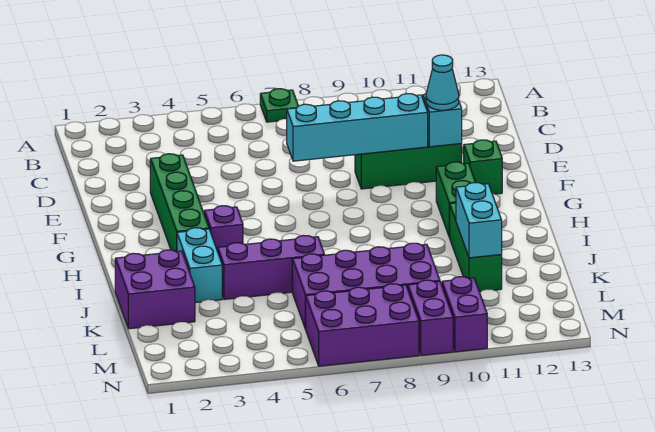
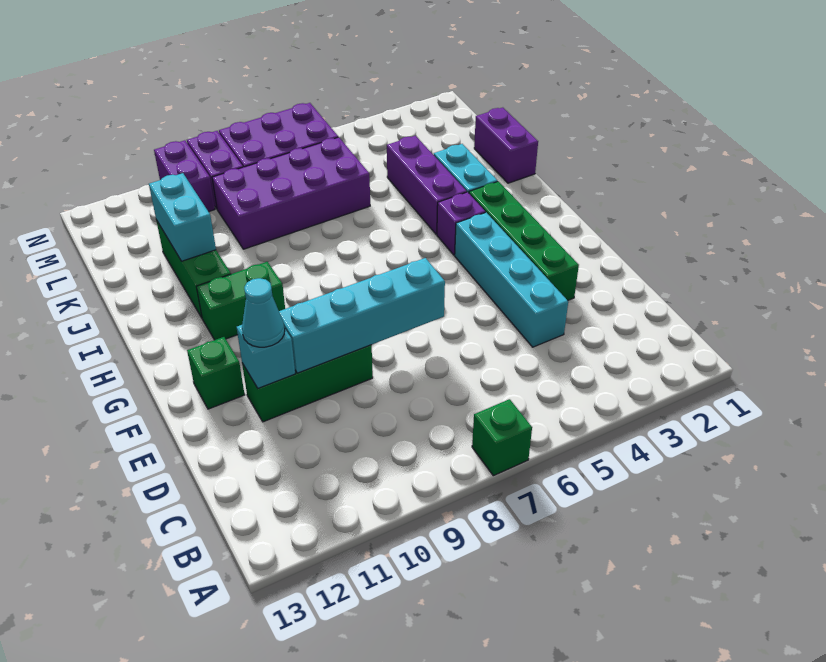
green 1x1 plate [260,89,298,122] -> green 1x1 brick [472,399,532,476]
none -> cyan 1x4 brick [455,212,568,347]
green 1x2 brick [436,162,476,237] -> green 1x2 brick turned to [196,262,285,340]
purple 2x2 brick [115,250,195,329] -> purple 1x2 brick [474,108,538,183]
purple 1x3 brick [218,235,325,299] -> purple 1x3 brick turned to [387,136,467,234]

